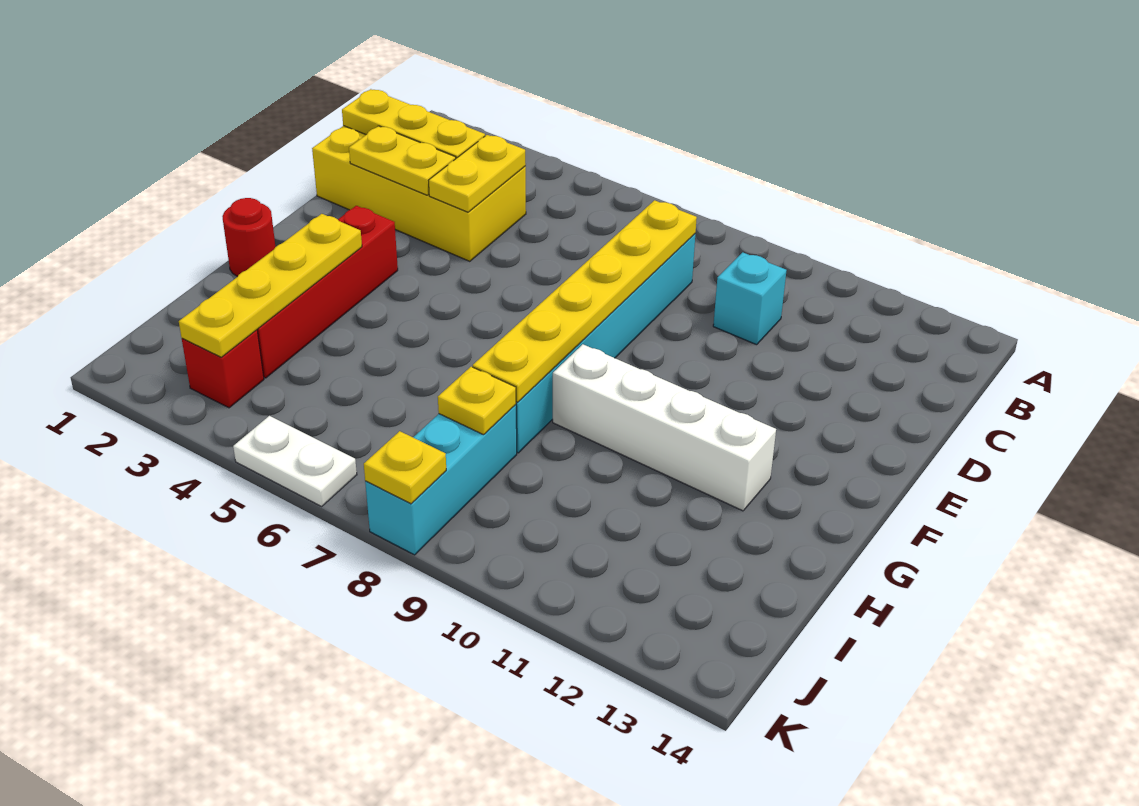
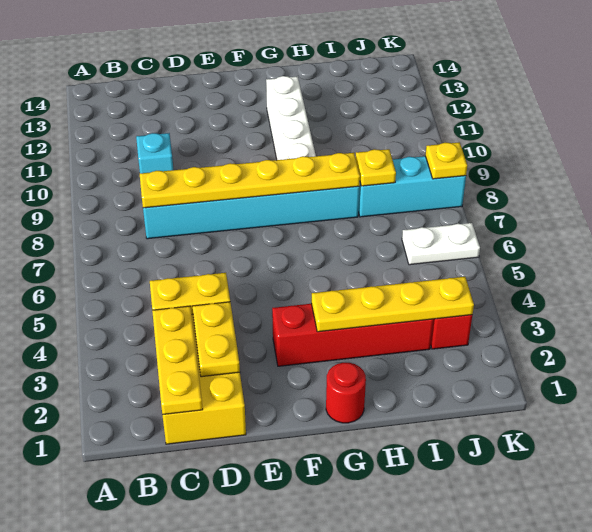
white 1x2 plate [233,416,357,506] -> white 1x2 plate turned to [402,223,480,265]

